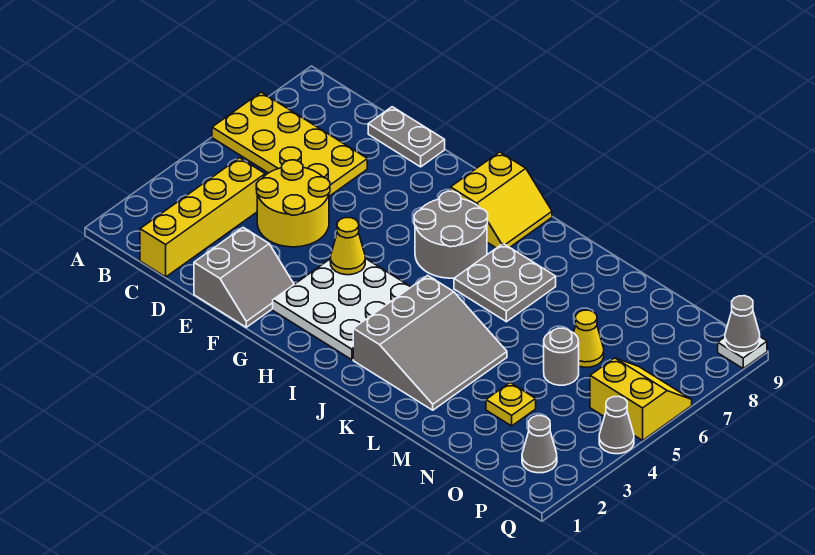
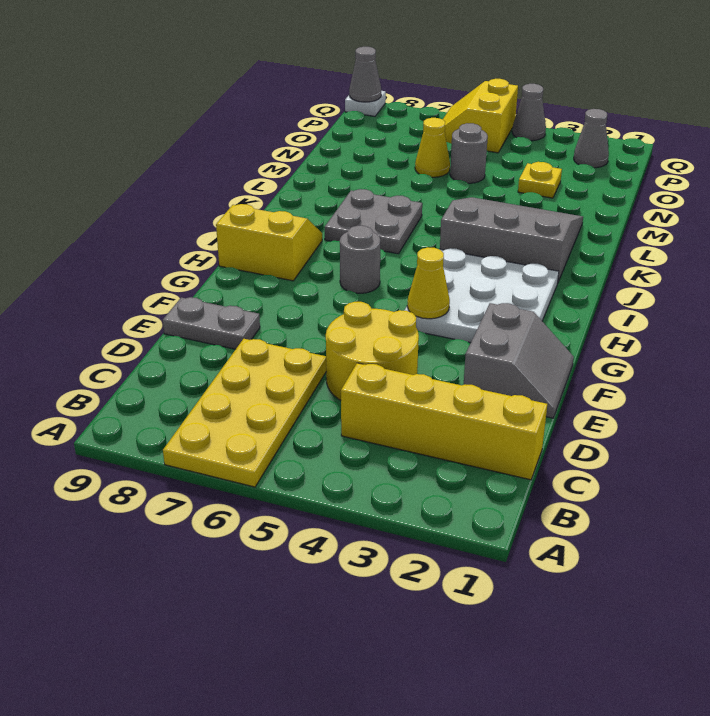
grey 1x2 plate [368,107,445,167] -> grey 1x2 plate turned to [163,297,260,349]
grey 2x2 slope [194,228,294,327] -> grey 2x2 slope turned to [464,303,574,418]
grey 2x2 round brick [414,191,488,278] -> grey 1x1 round brick [340,226,380,293]

